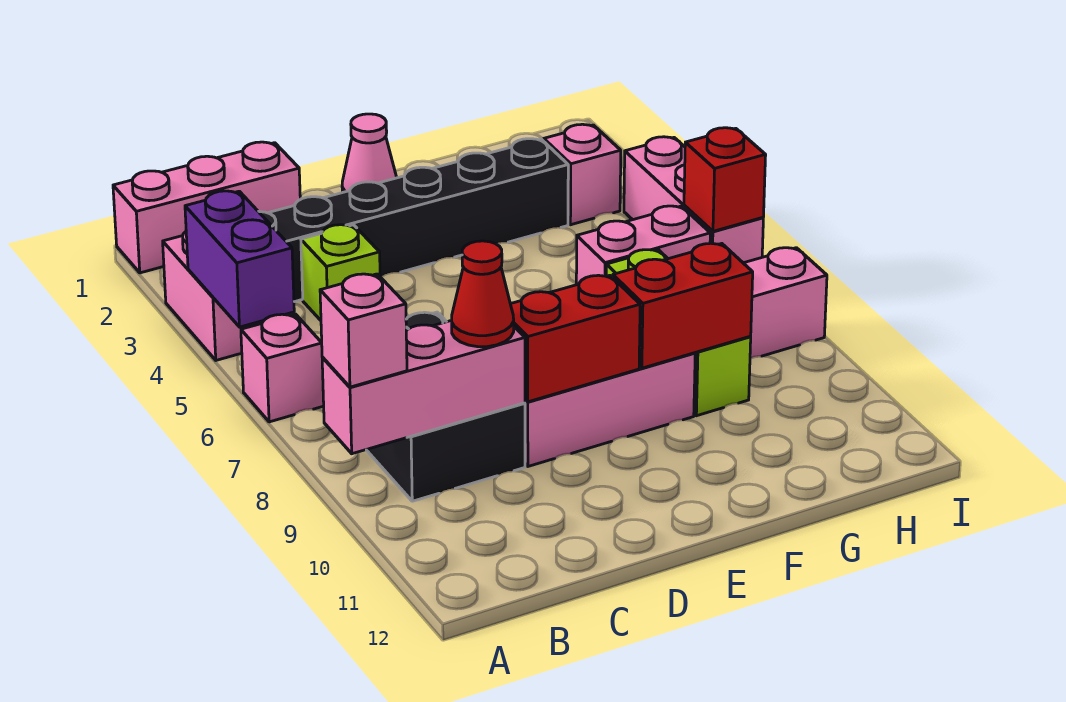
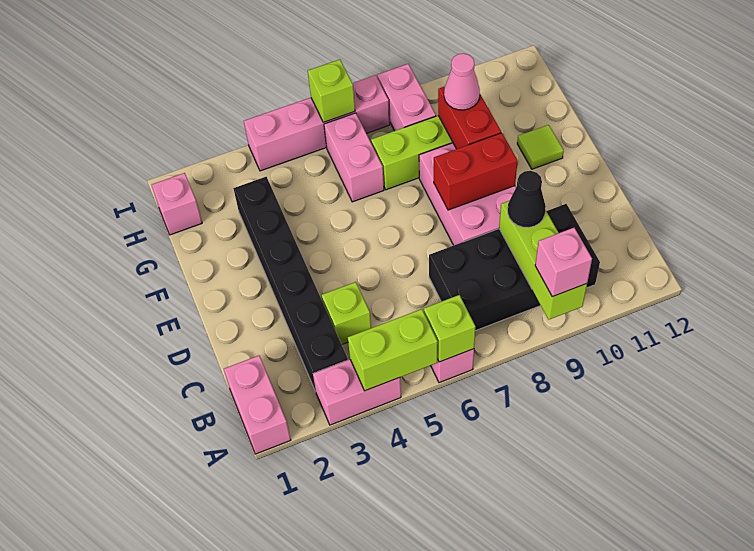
pink 1x3 brick [113,142,300,273] -> pink 1x2 brick [224,356,291,454]
purple 1x2 brick [185,191,294,327] -> lime 1x2 brick [348,309,438,391]
none -> lime 1x1 brick [424,295,475,362]
pink 1x3 brick [322,320,525,454] -> lime 1x3 brick [499,201,587,319]
black 2x3 brick [367,312,525,501] -> black 2x4 brick [429,204,600,331]
red 1x1 cone [452,241,514,347] -> black 1x1 cone [508,171,546,228]
red 1x2 brick [511,275,640,402] -> red 1x2 brick turned to [434,133,518,210]
pink 1x1 cone [342,114,397,193] -> pink 1x1 cone moved to [444,53,480,110]
none -> lime 1x1 tile [517,125,564,169]
pink 1x1 brick [544,124,621,225] -> pink 1x1 brick moved to [152,173,202,235]
pink 1x3 brick [624,137,763,263] -> pink 1x4 brick [244,75,390,171]
red 1x1 brick [684,128,766,231] -> lime 1x1 brick [308,60,355,122]

